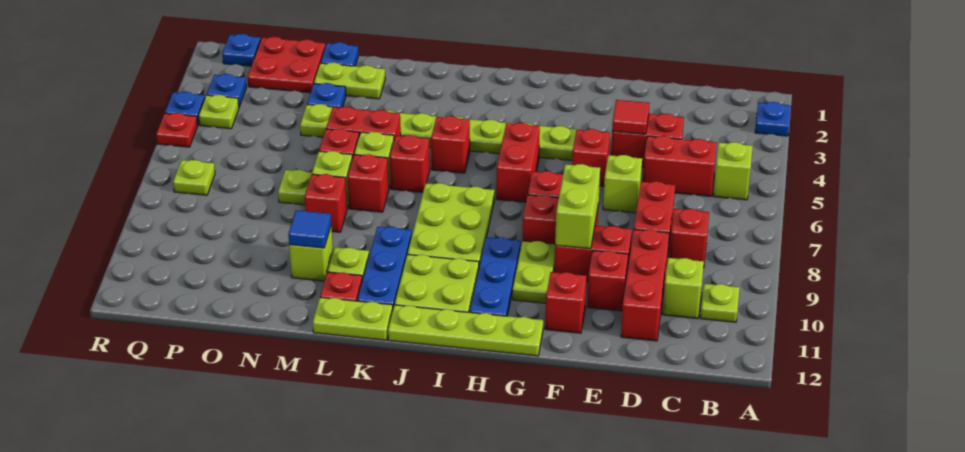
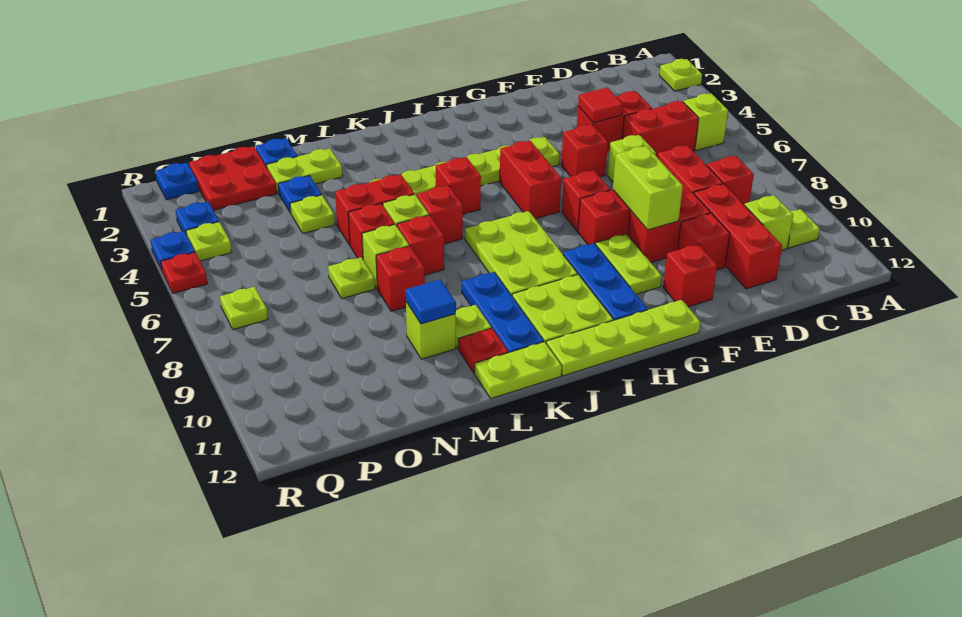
blue 1x1 plate [755,102,791,136] -> lime 1x1 plate [659,59,702,91]

